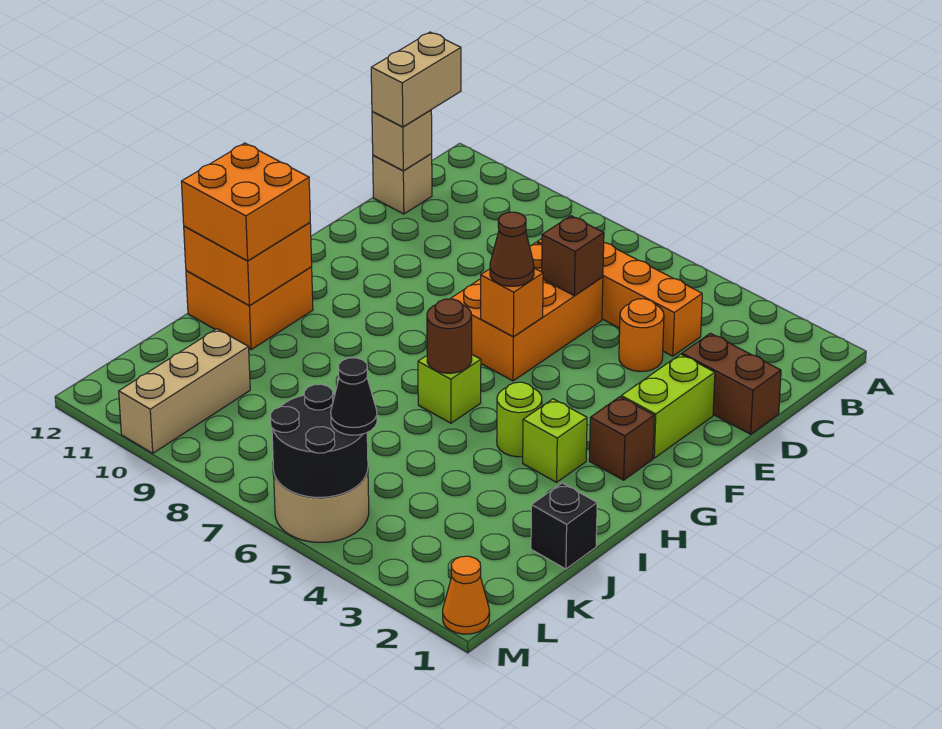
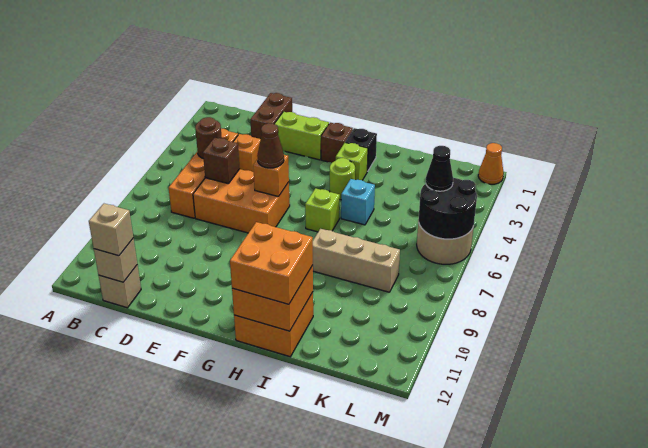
tan 1x2 brick [371,32,461,127] -> tan 1x1 brick [89,204,133,256]
orange 1x1 round brick [619,299,664,372] -> orange 1x1 brick [233,134,261,172]
brown 1x1 round brick [427,299,472,373] -> brown 1x1 round brick moved to [195,117,222,159]
none -> cyan 1x1 brick [341,179,375,225]
black 1x1 brick [531,483,597,569] -> black 1x1 brick moved to [345,128,377,171]
tan 1x3 brick [119,329,250,453] -> tan 1x3 brick moved to [312,229,400,292]

